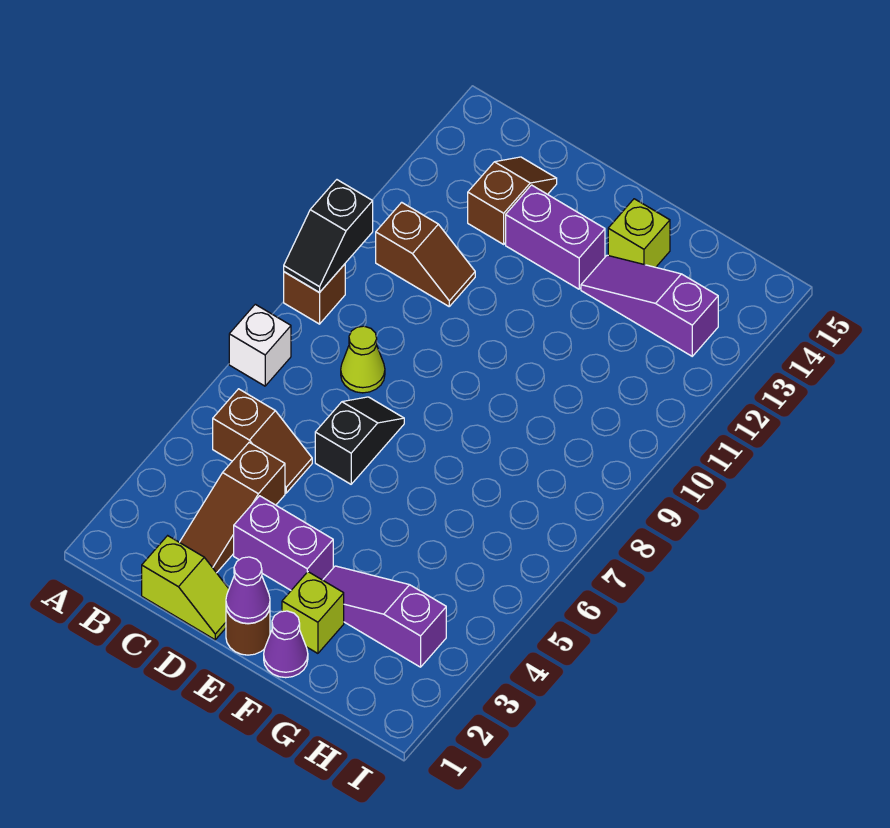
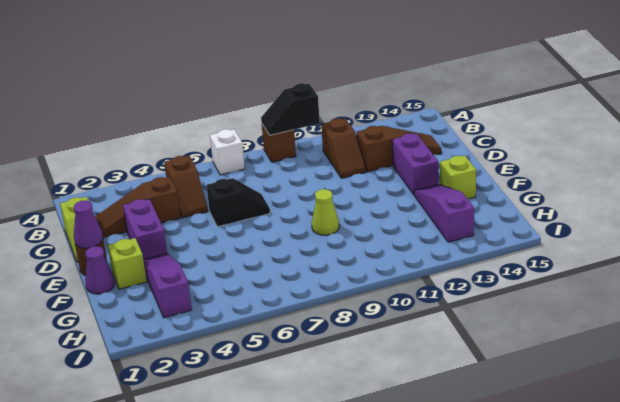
lime 1x1 cone [341,326,385,393] -> lime 1x1 cone moved to [312,189,339,235]
brown 1x2 slope [468,157,557,244] -> brown 1x3 slope [357,126,441,172]

